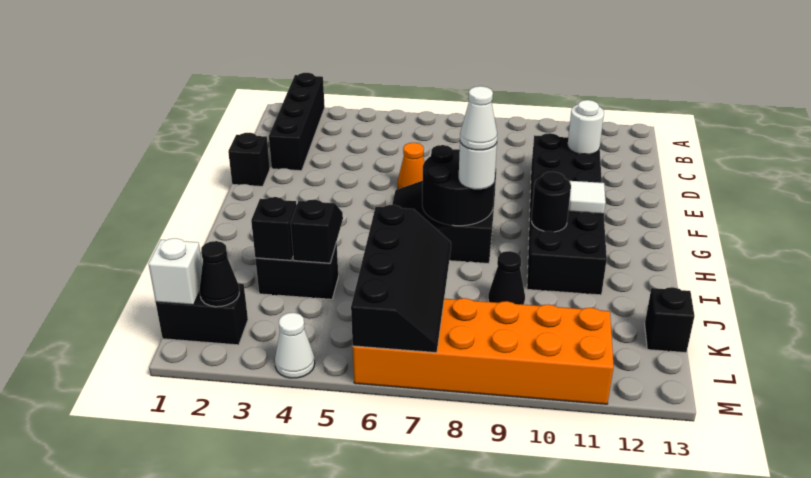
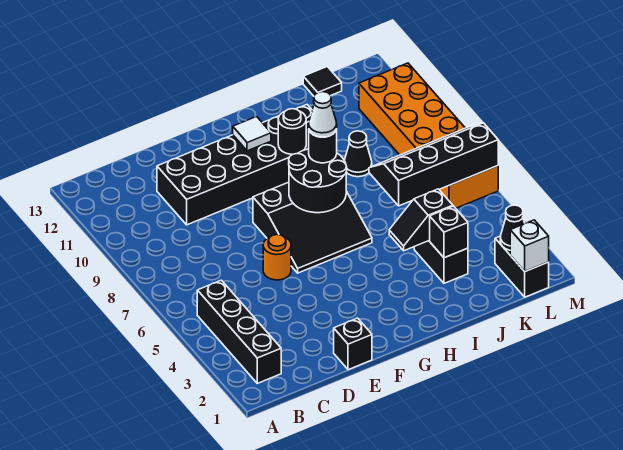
black 1x4 brick [269,73,325,171] -> black 1x4 brick turned to [197,280,281,383]
white 1x1 round brick [568,100,604,154] -> none
orange 1x1 cone [398,143,424,189] -> orange 1x1 round brick [263,234,291,280]
white 1x1 round brick [459,142,497,189] -> black 1x1 round brick [309,129,337,163]
black 1x1 brick [645,287,695,353] -> black 1x1 tile [303,67,342,96]
white 1x1 cone [275,313,315,378] -> none

